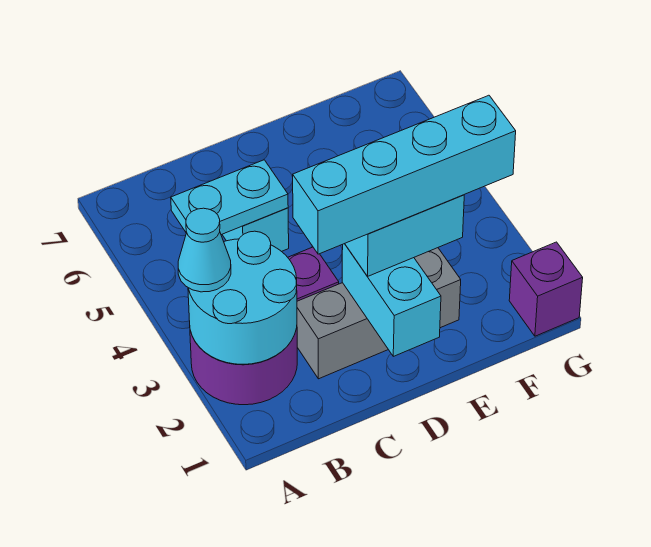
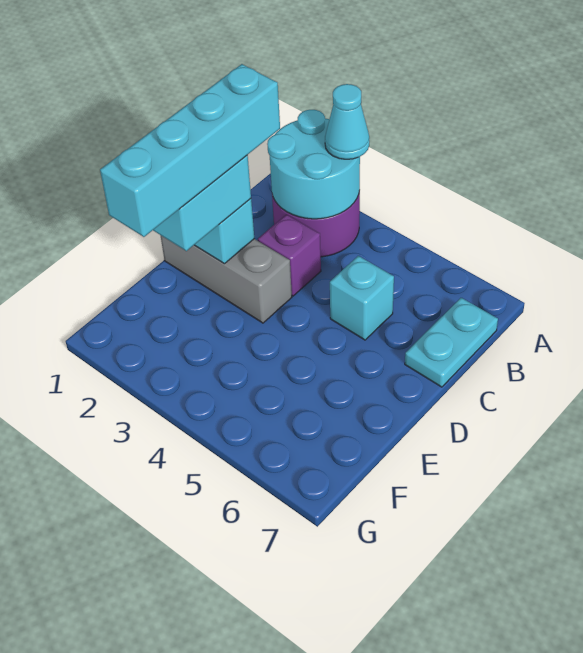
cyan 1x2 plate [171,160,288,235] -> cyan 1x2 plate moved to [405,298,498,387]
grey 1x3 brick [297,248,461,379] -> grey 1x3 brick turned to [160,235,292,323]
purple 1x1 brick [509,242,583,336] -> none

